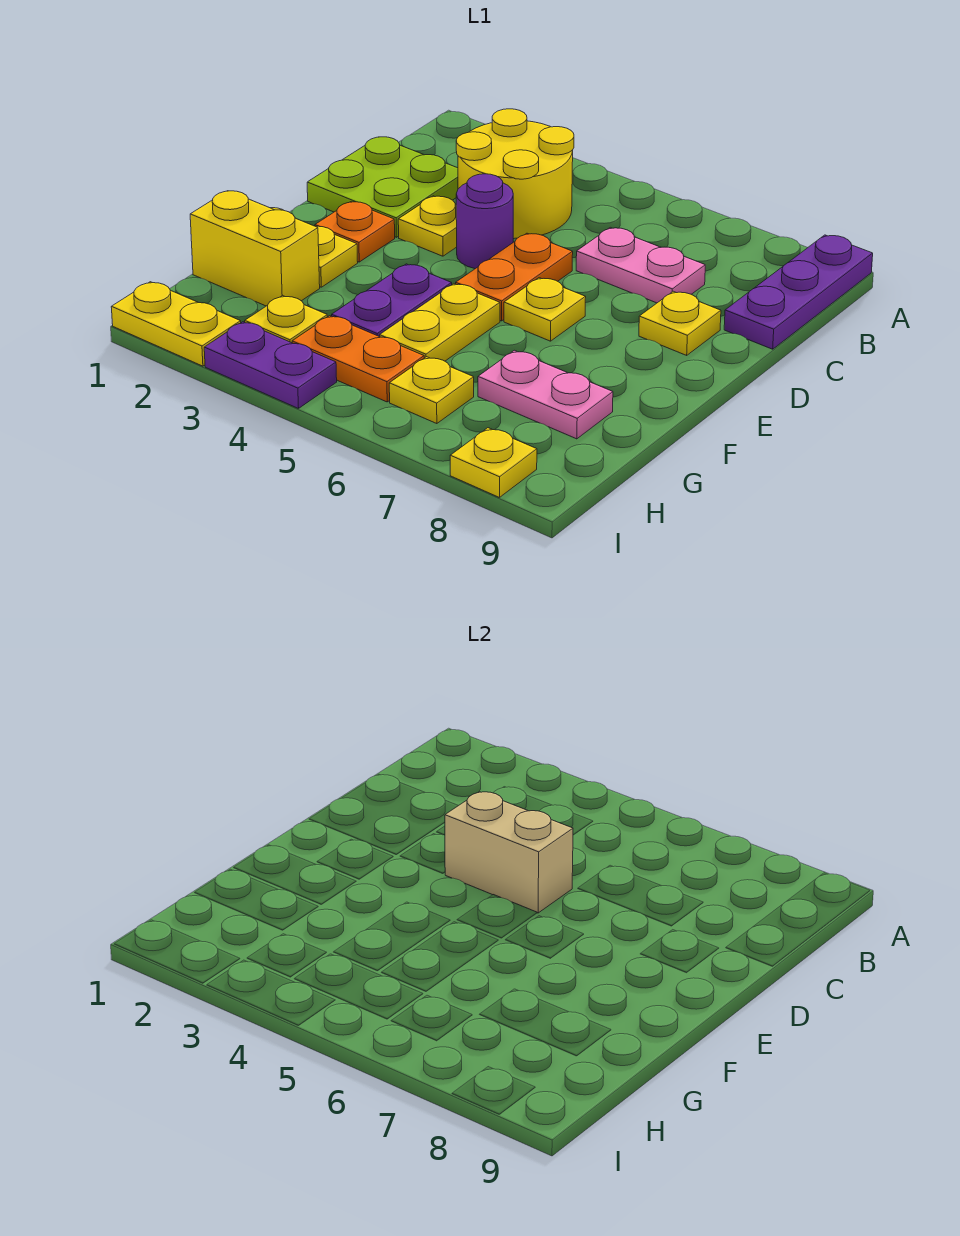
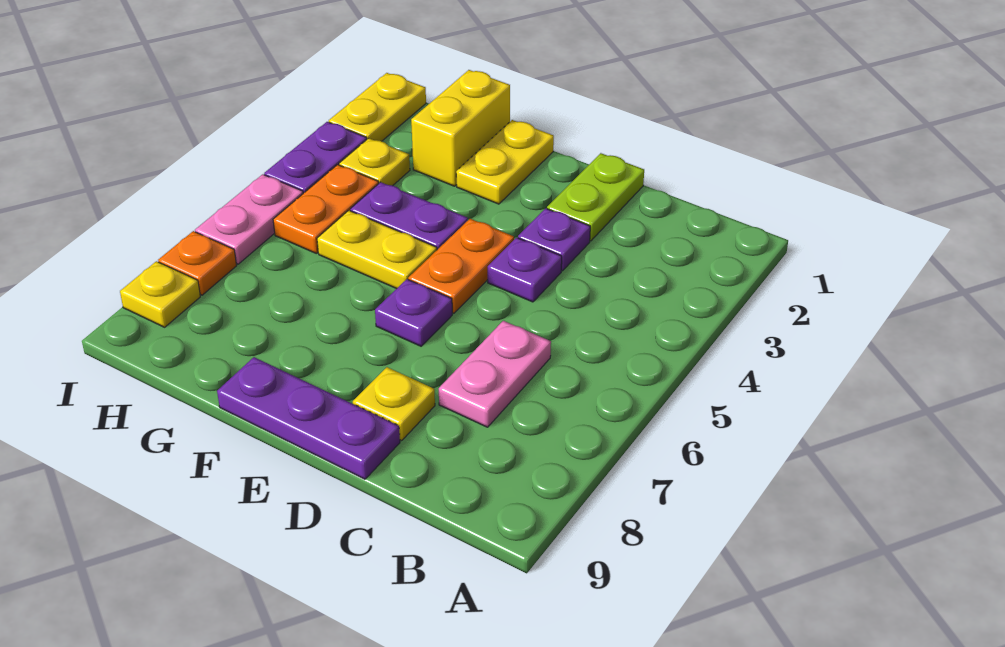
purple 1x3 plate [724,235,873,349] -> purple 1x3 plate moved to [217,357,400,479]
yellow 2x2 round brick [456,109,574,238] -> none
lime 2x2 plate [307,137,458,237] -> lime 1x2 plate [547,153,644,241]
yellow 1x1 plate [398,196,457,256] -> purple 1x1 plate [518,208,590,271]
purple 1x1 round brick [456,174,513,269] -> purple 1x1 plate [488,237,562,302]
tan 1x2 brick [445,792,573,913] -> none
orange 1x2 plate [456,233,573,321] -> orange 1x2 plate turned to [408,219,514,313]
orange 1x1 plate [315,202,395,262] -> orange 1x1 plate moved to [158,231,237,295]
yellow 1x1 plate [504,278,586,341] -> purple 1x1 plate [375,279,452,346]
pink 1x2 plate [478,350,613,439] -> pink 1x2 plate moved to [195,174,303,264]
yellow 1x1 plate [389,357,474,424] -> none

